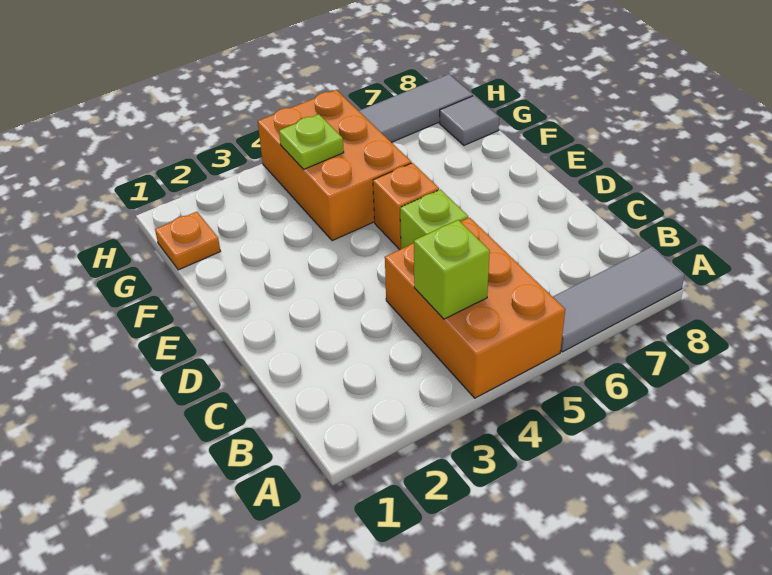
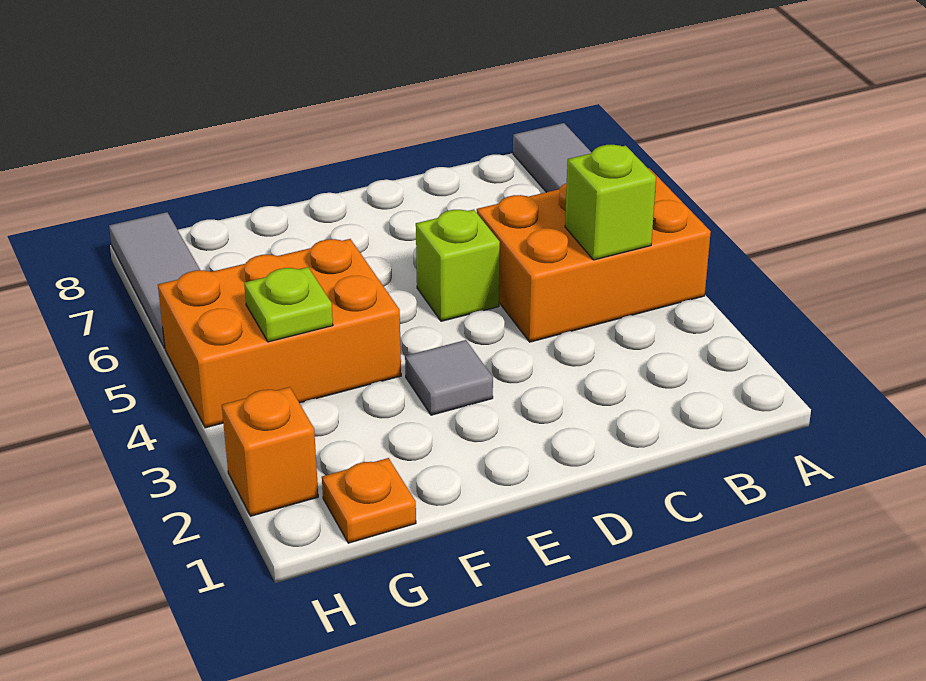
orange 1x1 brick [373,163,439,250] -> orange 1x1 brick moved to [222,387,318,516]
grey 1x1 tile [439,96,499,145] -> grey 1x1 tile moved to [405,340,493,415]

